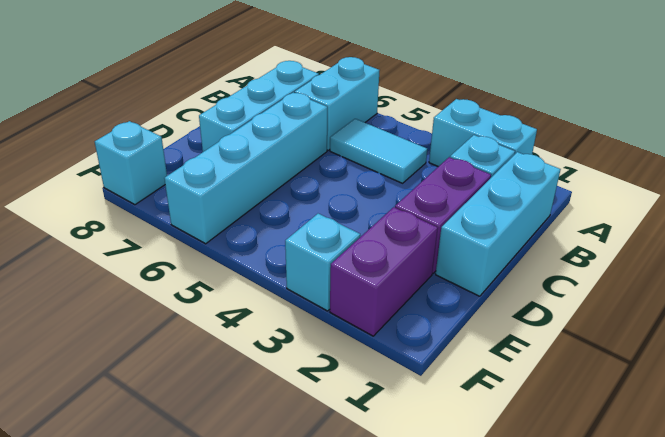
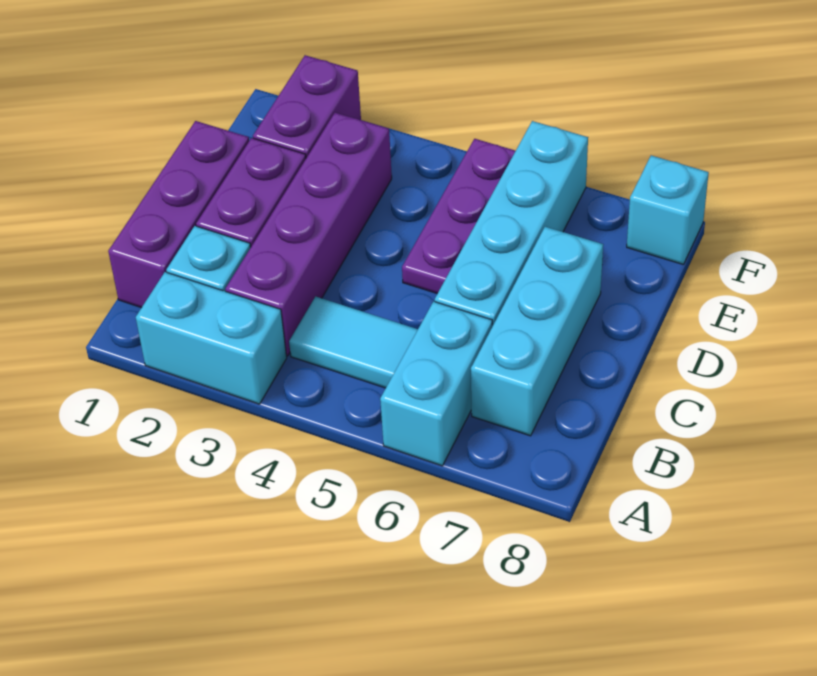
cyan 1x3 brick [436,152,561,296] -> purple 1x3 brick [108,121,249,308]
none -> purple 1x4 brick [225,113,392,356]
none -> purple 1x3 plate [402,139,515,294]
cyan 1x1 brick [285,214,360,311] -> none

